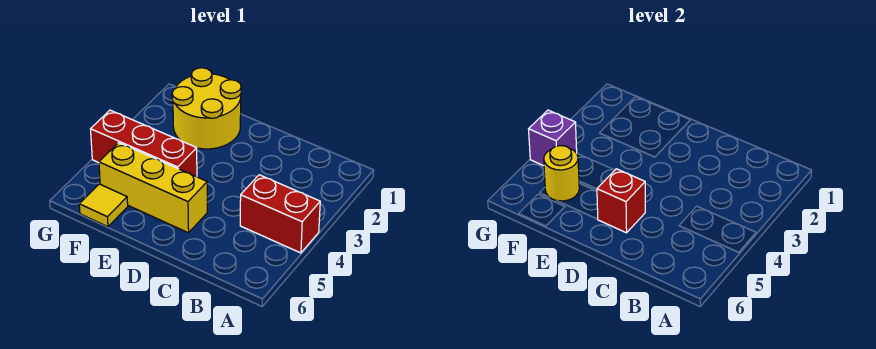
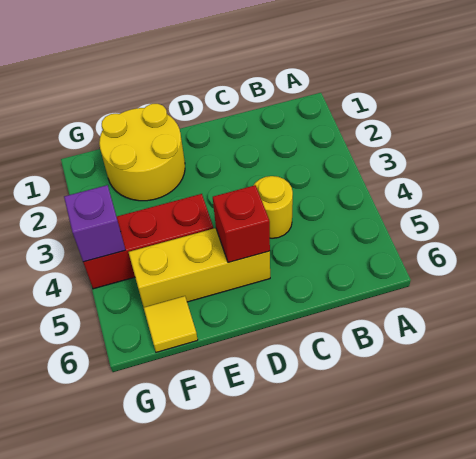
red 1x2 brick [240,175,320,253] -> none
yellow 1x1 round brick [544,146,579,201] -> yellow 1x1 round brick moved to [253,176,293,238]

